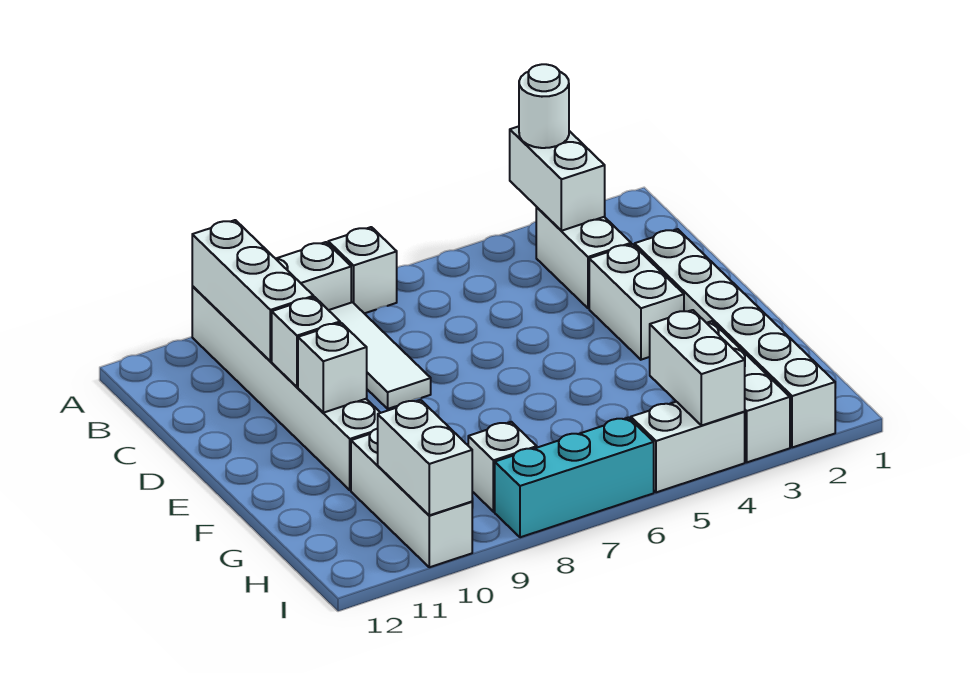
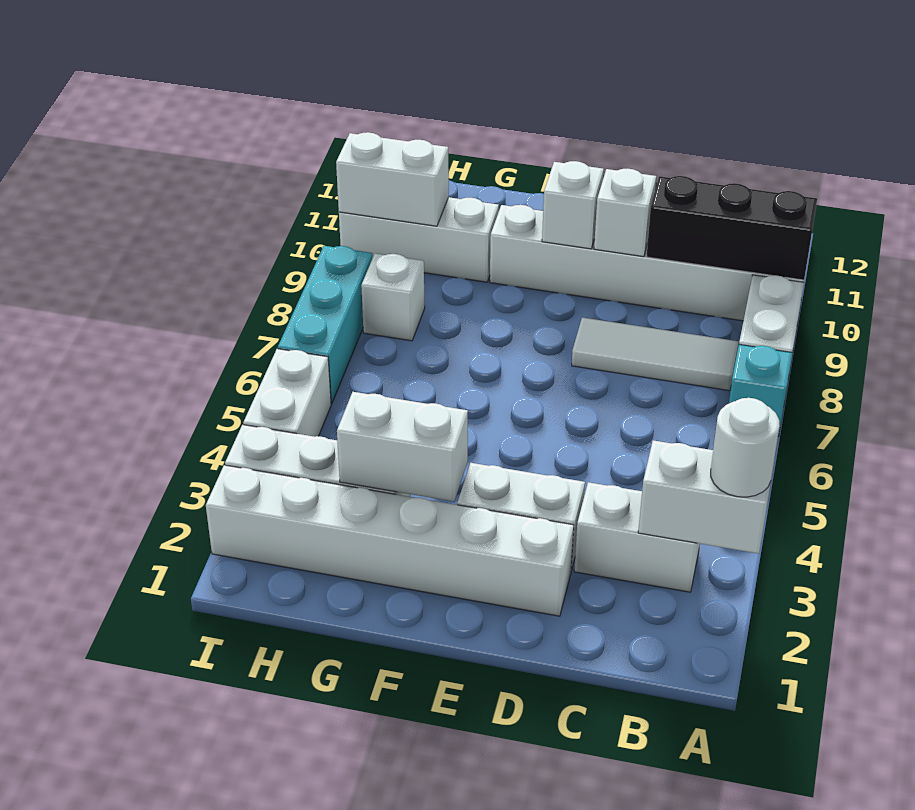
white 1x1 brick [328,227,397,313] -> cyan 1x1 brick [729,344,792,436]
white 1x3 brick [192,220,314,361] -> black 1x3 brick [647,176,817,280]
white 1x2 brick [650,310,745,425] -> white 1x2 brick moved to [337,392,468,502]

